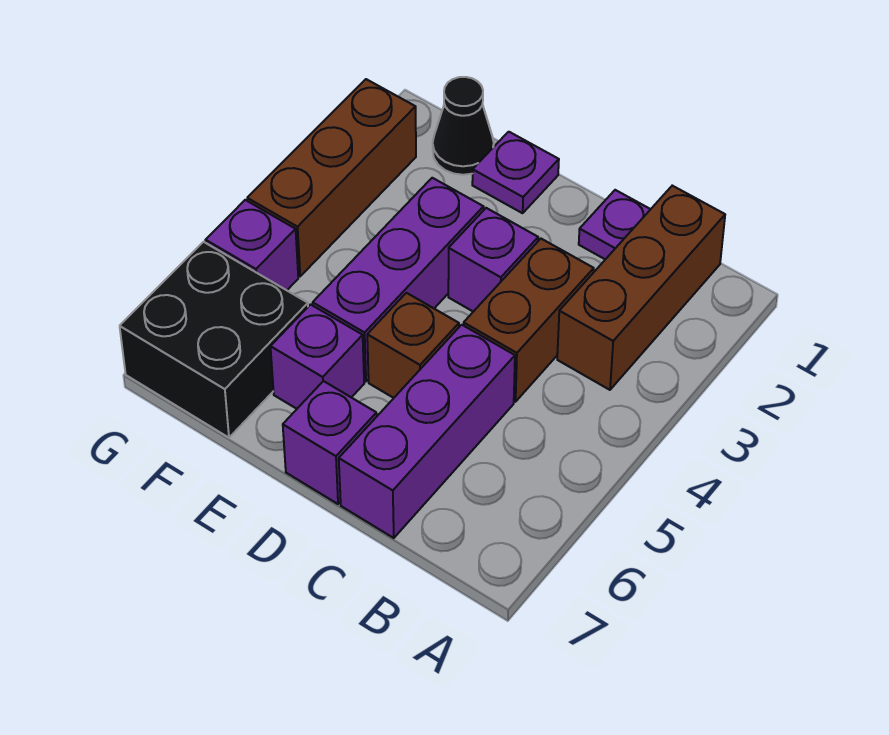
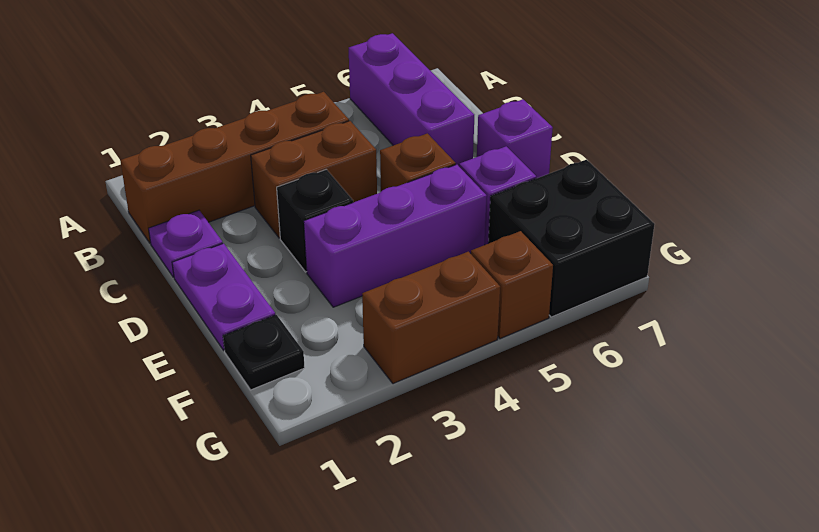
brown 1x3 brick [557,186,725,390] -> brown 1x4 brick [120,92,349,243]
purple 1x3 brick [339,325,515,538] -> purple 1x3 brick turned to [349,33,474,166]
purple 1x1 brick [448,208,538,312] -> black 1x1 brick [277,169,353,272]
purple 1x1 plate [472,132,559,213] -> purple 1x2 plate [172,243,275,350]
black 1x1 cone [433,77,494,175] -> black 1x1 plate [223,315,305,390]
brown 1x3 brick [247,79,416,276] -> brown 1x2 brick [362,252,500,384]
purple 1x1 brick [206,200,298,290] -> brown 1x1 brick [471,231,553,339]

